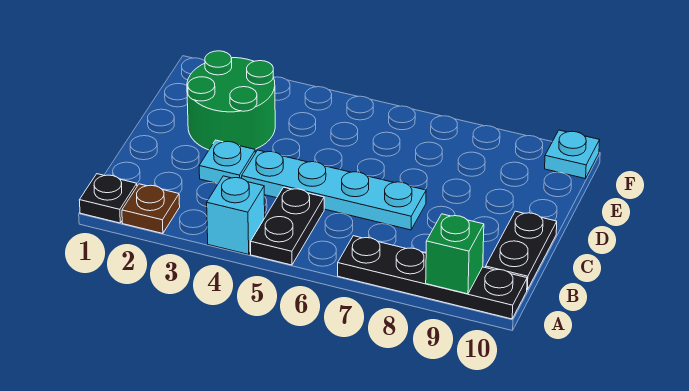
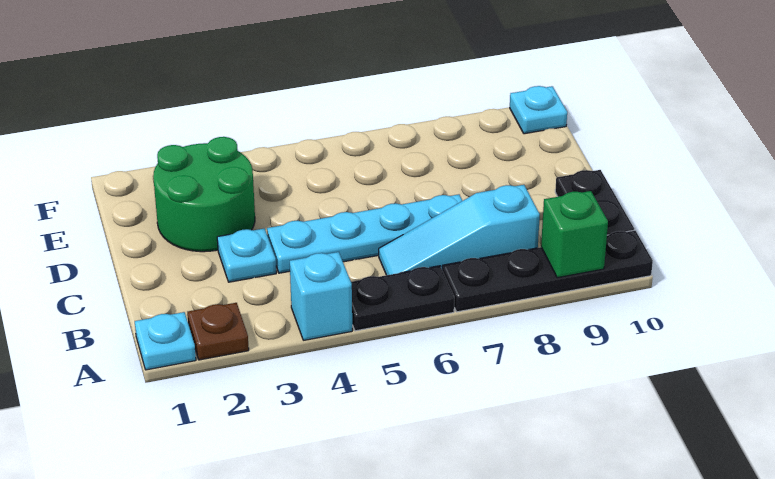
black 1x1 plate [79,174,137,223] -> cyan 1x1 plate [135,312,196,370]
black 1x2 plate [251,187,324,265] -> black 1x2 plate turned to [351,266,454,331]
none -> cyan 1x3 slope [379,185,540,275]

